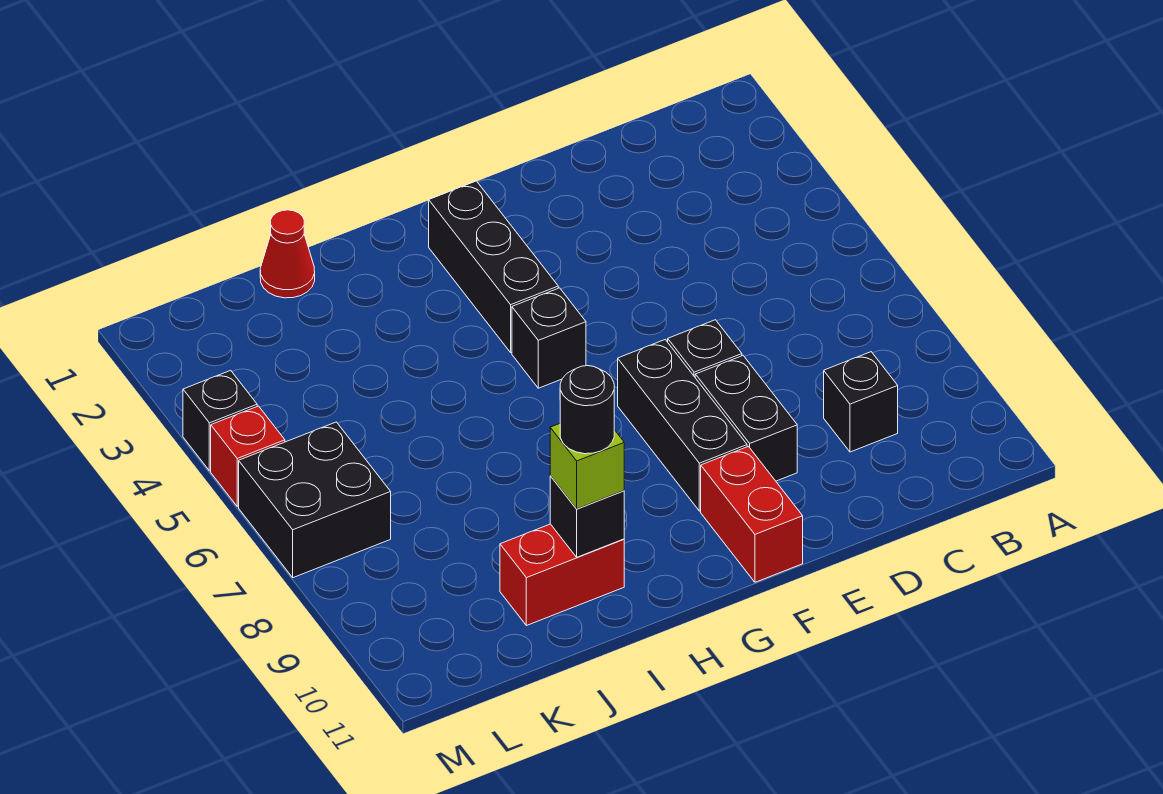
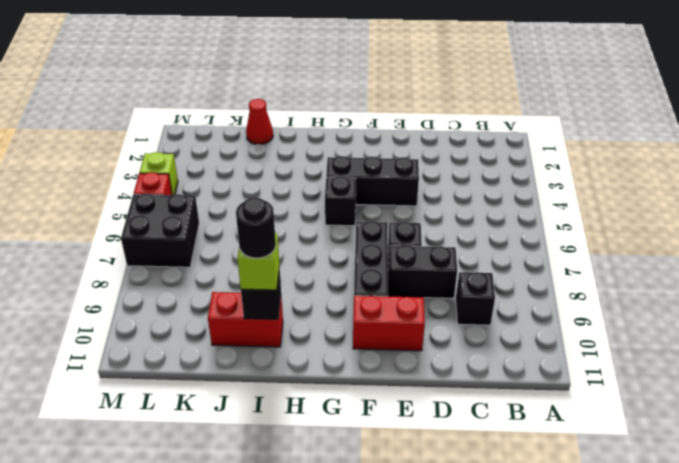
black 1x2 brick [695,356,797,481] -> black 1x2 brick turned to [388,246,457,298]
red 1x2 brick [701,446,803,582] -> red 1x2 brick turned to [353,296,425,351]
black 1x3 brick [429,181,558,352] -> black 1x3 brick turned to [326,156,419,206]
black 1x1 brick [183,370,257,471] -> lime 1x1 brick [139,152,178,195]

